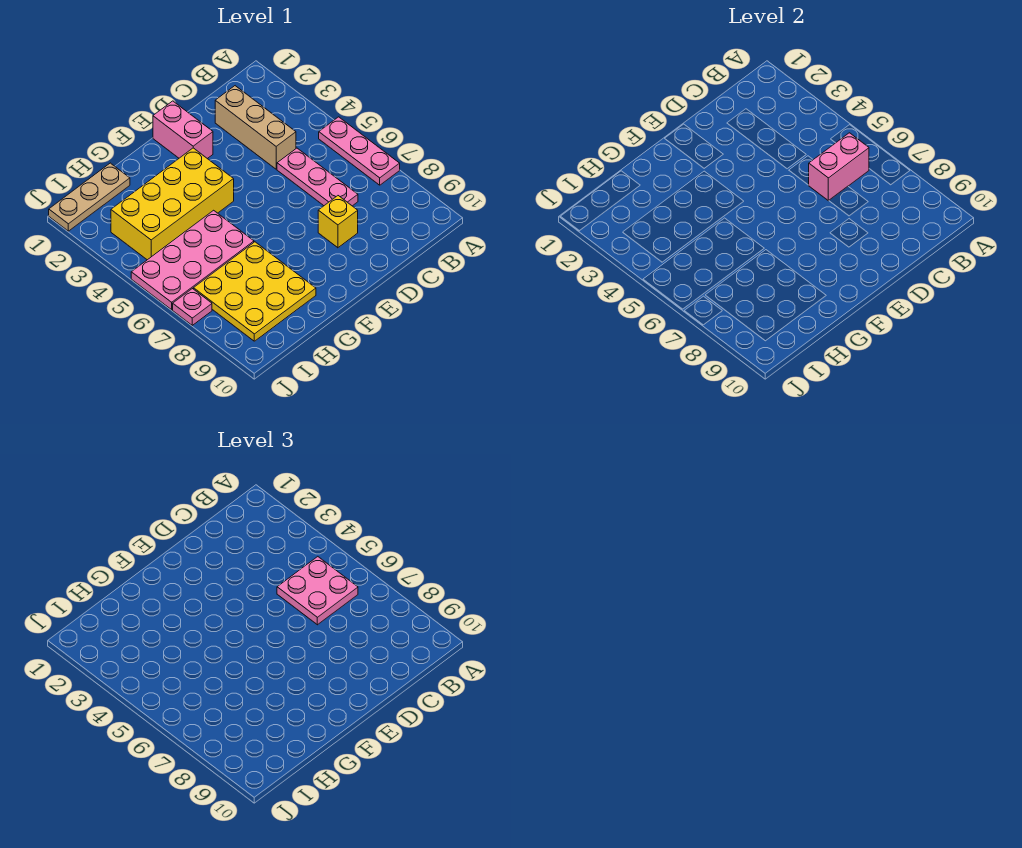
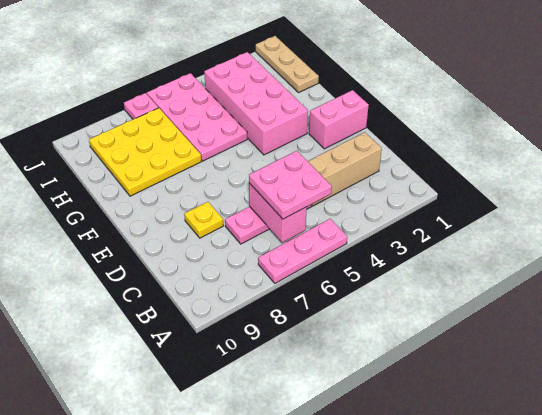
yellow 1x1 brick [318,196,358,248] -> yellow 1x1 plate [184,202,223,238]
yellow 2x4 brick [111,148,234,260] -> pink 2x4 brick [204,52,308,155]

